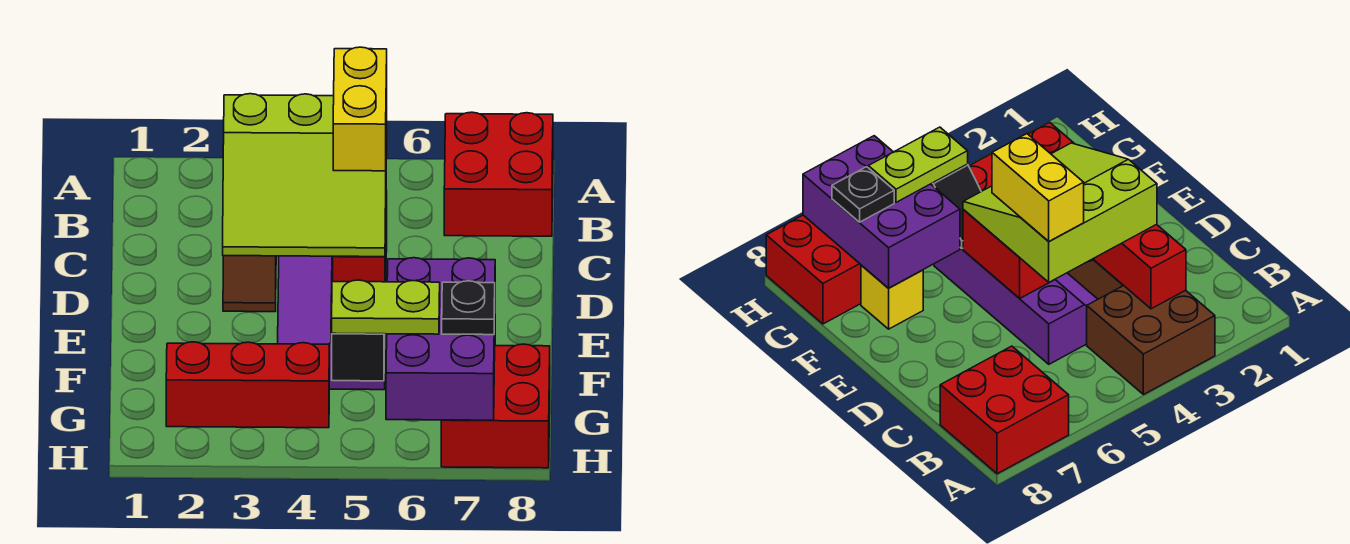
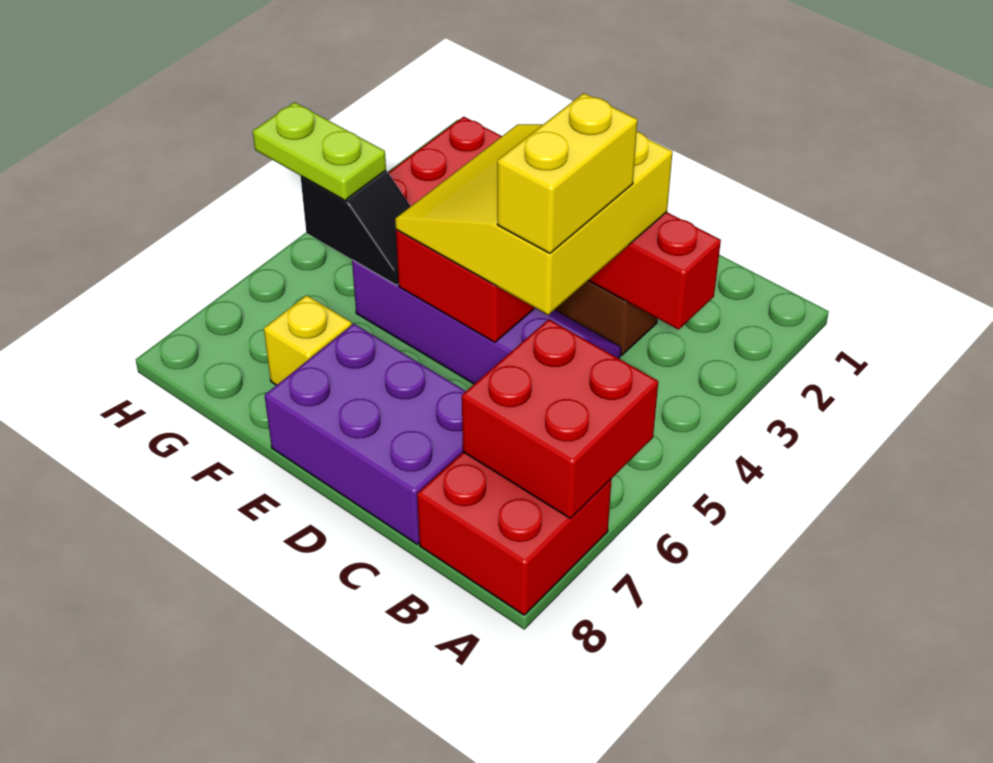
brown 2x2 brick [1087,286,1215,395] -> none
lime 3x3 slope [223,94,387,257] -> yellow 3x3 slope [395,124,673,315]
yellow 1x2 brick [333,47,387,171] -> yellow 1x2 brick turned to [497,93,637,253]
purple 2x3 brick [386,258,495,420] -> purple 2x3 brick moved to [264,324,466,544]
lime 1x2 plate [332,280,440,334] -> lime 1x2 plate turned to [253,102,386,200]
red 2x2 brick [441,344,550,468] -> red 2x2 brick moved to [462,319,658,518]
black 1x1 plate [442,281,495,335] -> none

